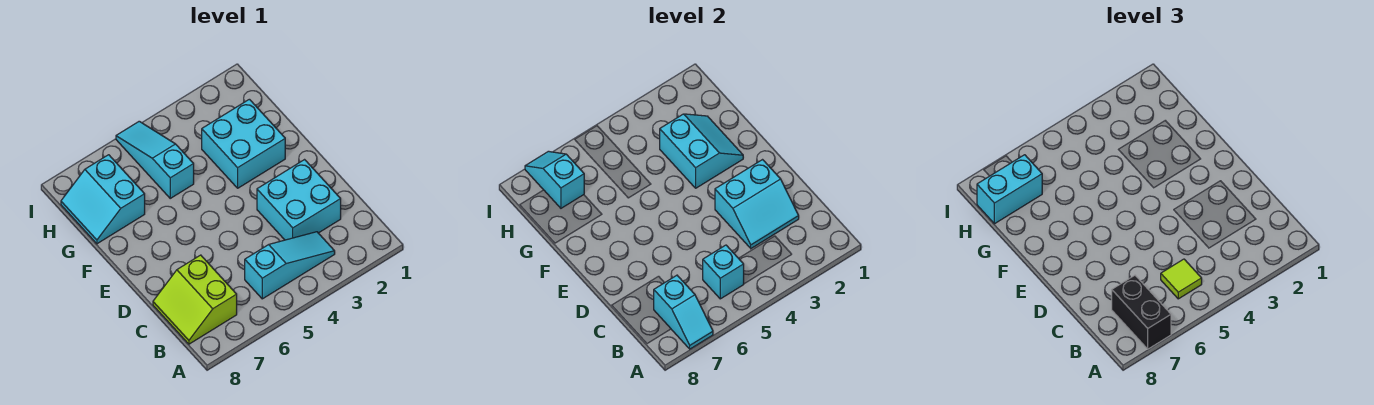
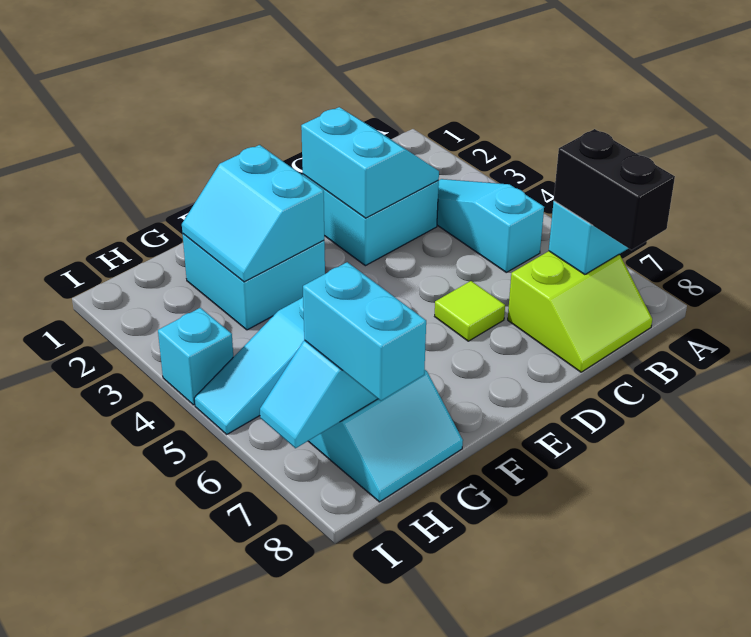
black 1x2 brick [1112,275,1171,349] -> black 1x2 brick turned to [554,129,675,250]
cyan 1x1 brick [703,245,744,299] -> cyan 1x1 brick moved to [158,308,233,405]
lime 1x1 tile [1161,259,1202,299] -> lime 1x1 tile moved to [435,281,505,341]
cyan 2x2 slope [660,114,743,188] -> cyan 2x2 slope turned to [182,145,324,282]

